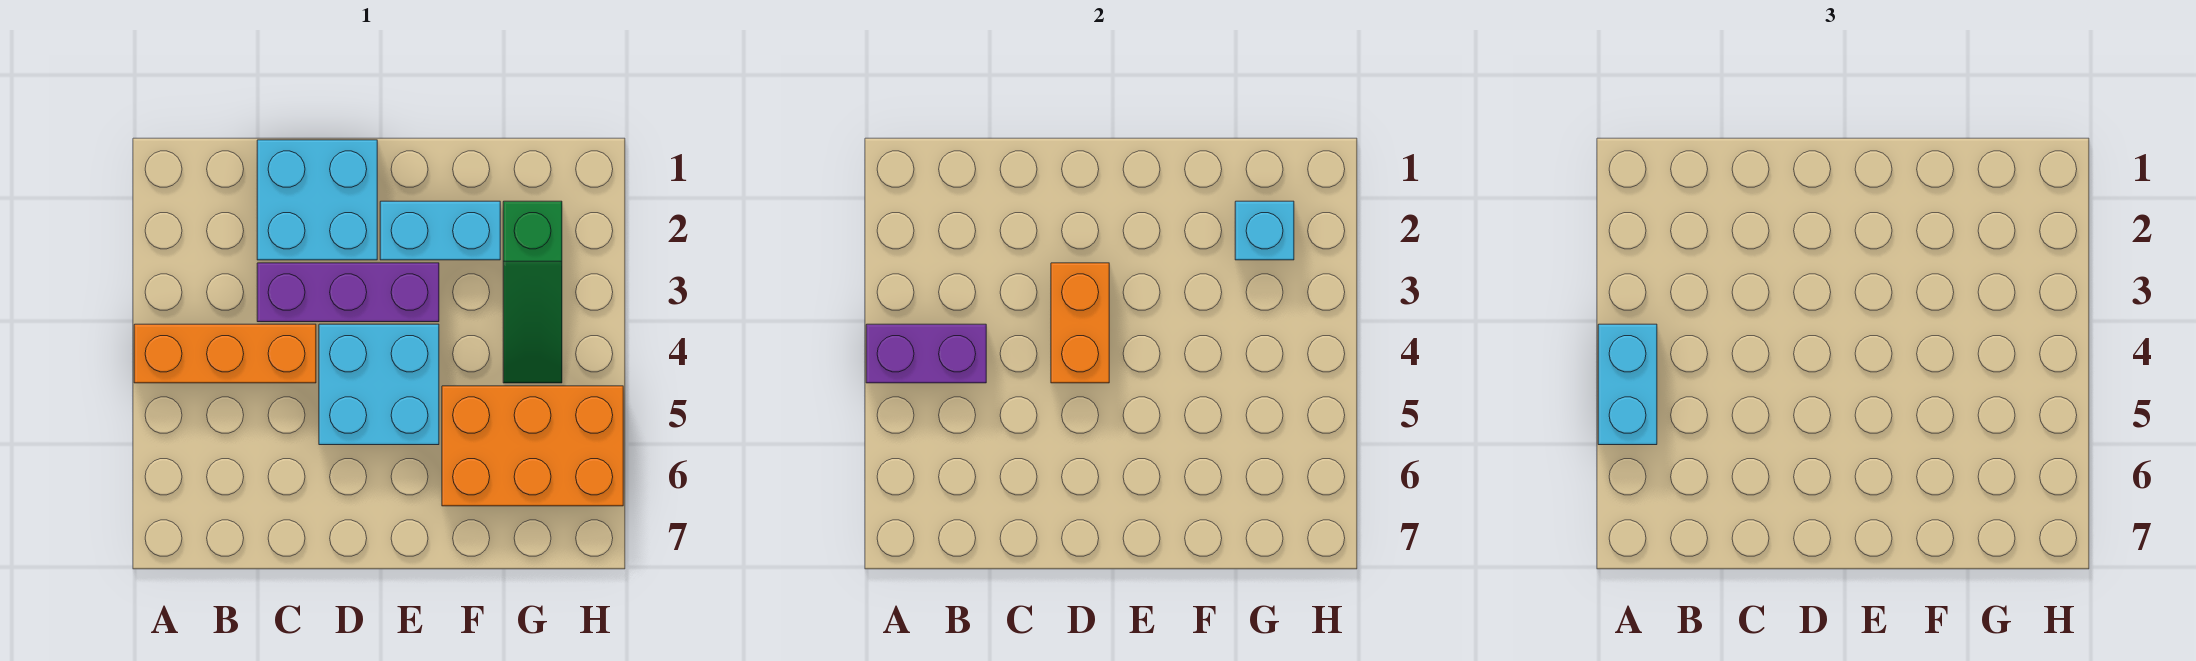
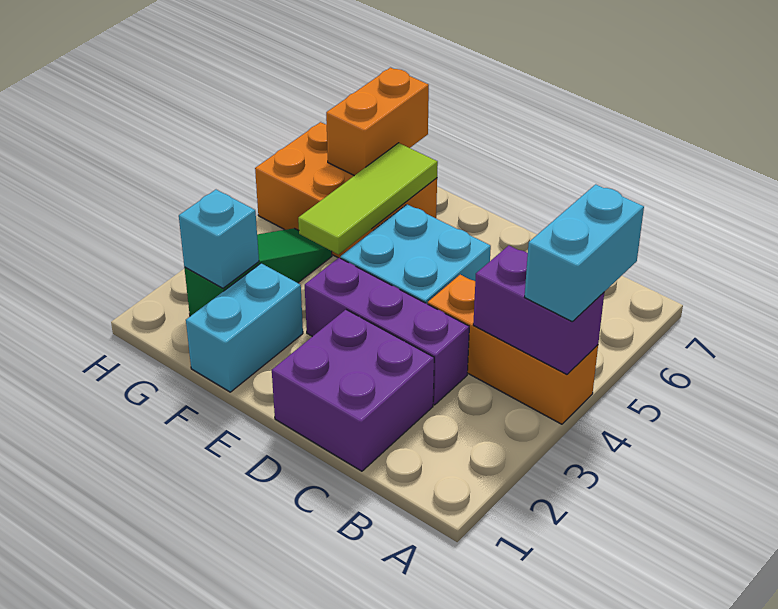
cyan 2x2 brick [257,140,377,260] -> purple 2x2 brick [272,310,434,471]
orange 1x2 brick [1051,263,1109,383] -> orange 1x2 brick moved to [326,68,429,176]
cyan 1x2 brick [380,201,500,260] -> cyan 1x2 brick turned to [186,263,303,392]
none -> lime 1x3 tile [298,143,438,254]

